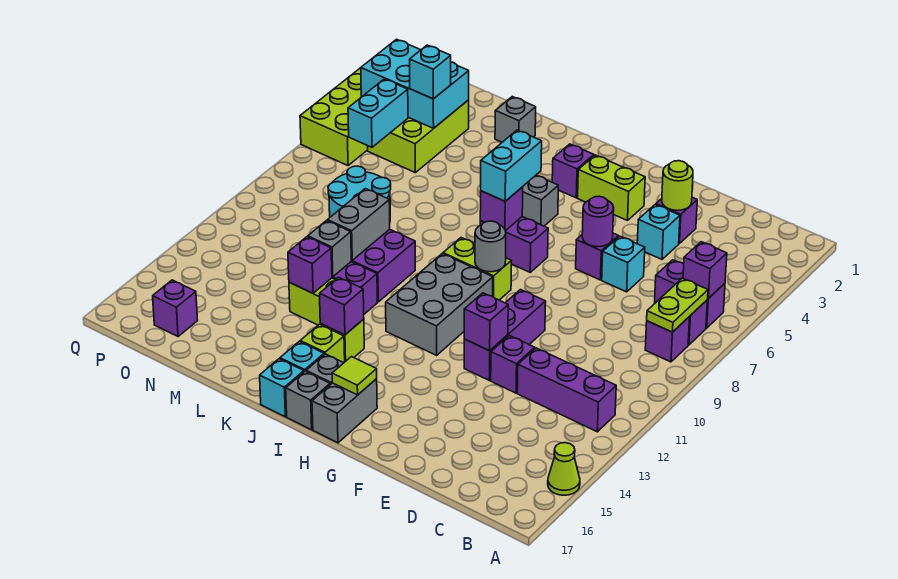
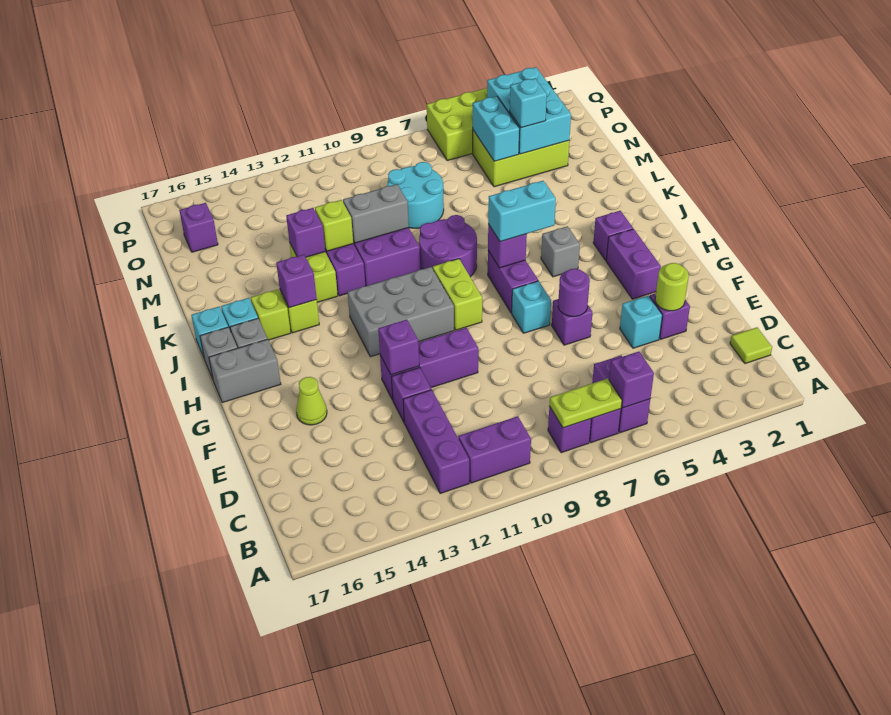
lime 1x1 cone [548,443,580,495] -> lime 1x1 cone moved to [296,377,327,425]
none -> purple 1x2 brick [458,416,531,483]
cyan 1x1 brick [602,236,645,292] -> cyan 1x1 brick moved to [512,281,551,333]
lime 1x2 brick [578,155,645,221] -> purple 1x2 brick [606,229,661,299]
grey 1x1 round brick [475,221,506,272] -> none
lime 1x1 tile [332,357,377,395] -> lime 1x1 tile moved to [730,327,772,364]
none -> purple 2x2 round brick [419,215,477,277]
grey 1x1 brick [495,97,536,142] -> none
grey 1x1 brick [308,221,351,277] -> lime 1x1 brick [315,200,353,251]
cyan 1x2 brick [348,79,408,147] -> cyan 1x2 brick turned to [473,97,520,161]

